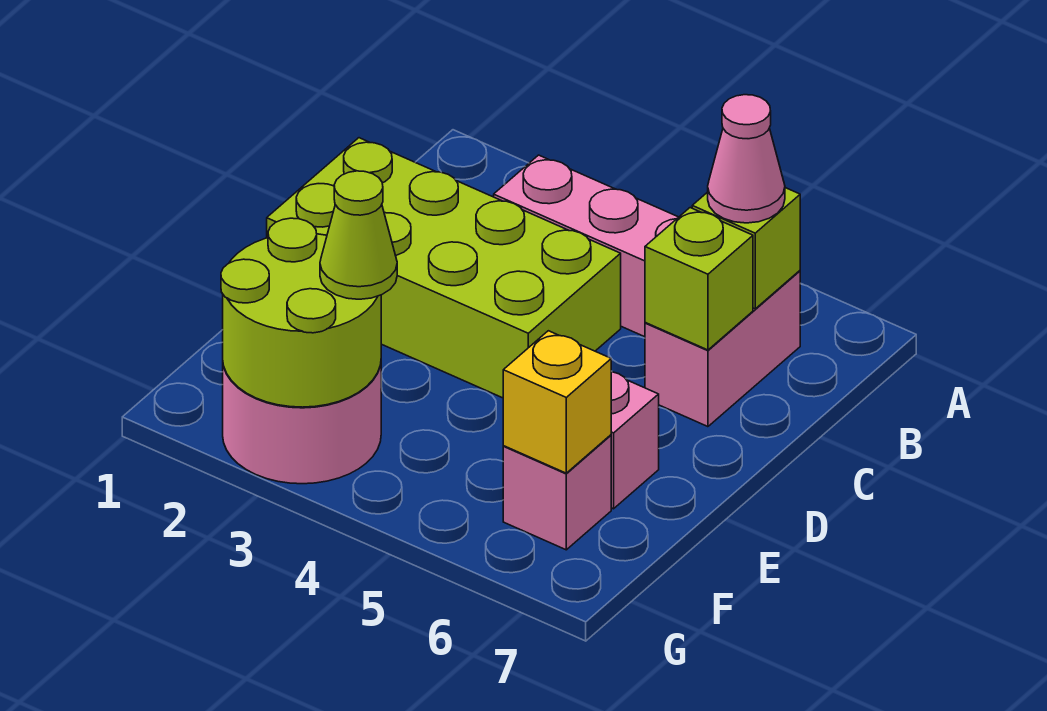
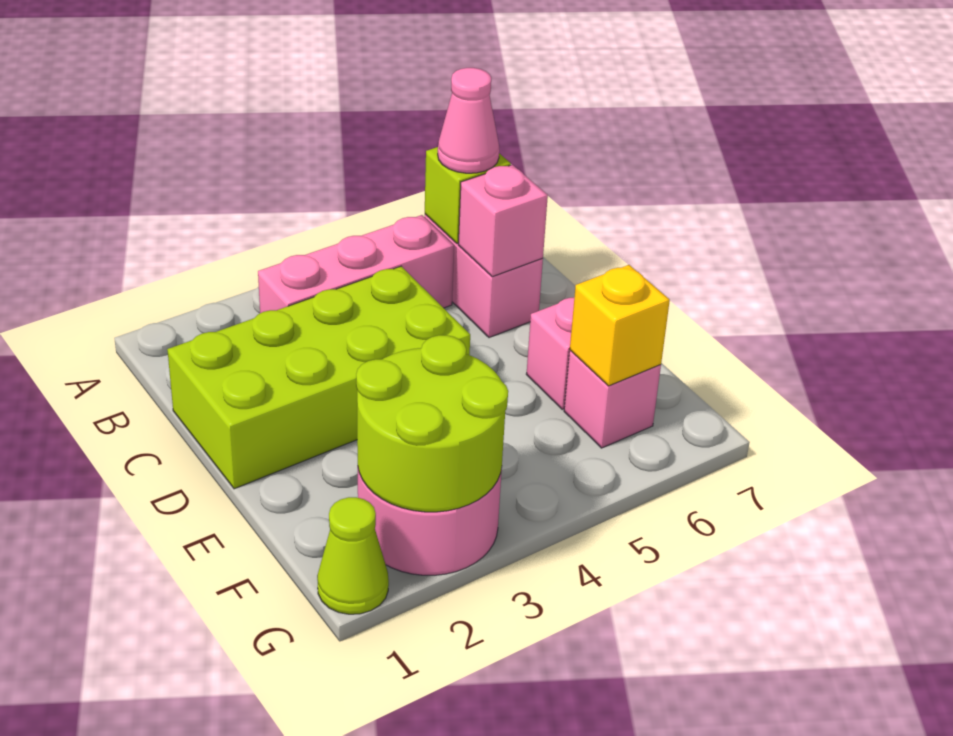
lime 1x1 brick [645,208,753,350] -> pink 1x1 brick [458,165,548,277]
lime 1x1 cone [320,171,397,299] -> lime 1x1 cone moved to [317,497,389,614]

